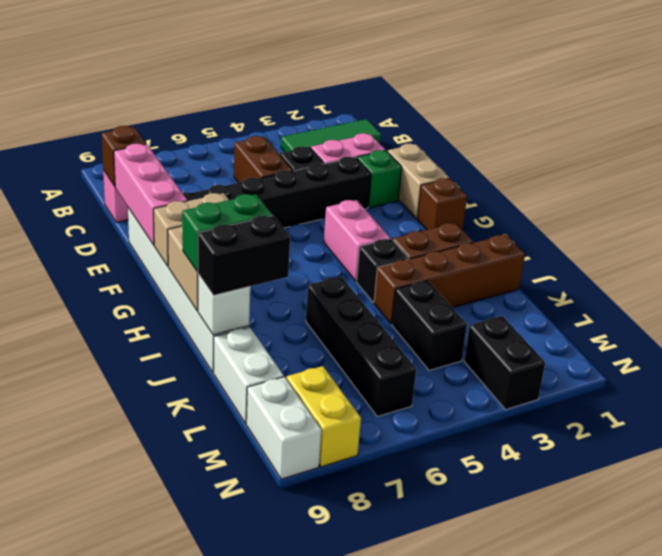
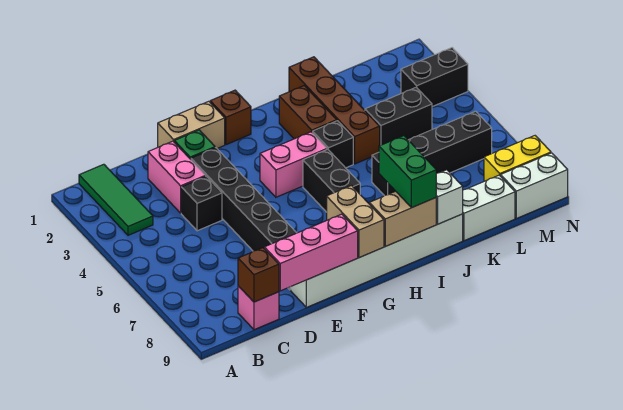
brown 1x2 brick [234,136,293,183] -> none
black 1x2 brick [198,216,290,295] -> black 1x2 brick moved to [303,149,360,212]

